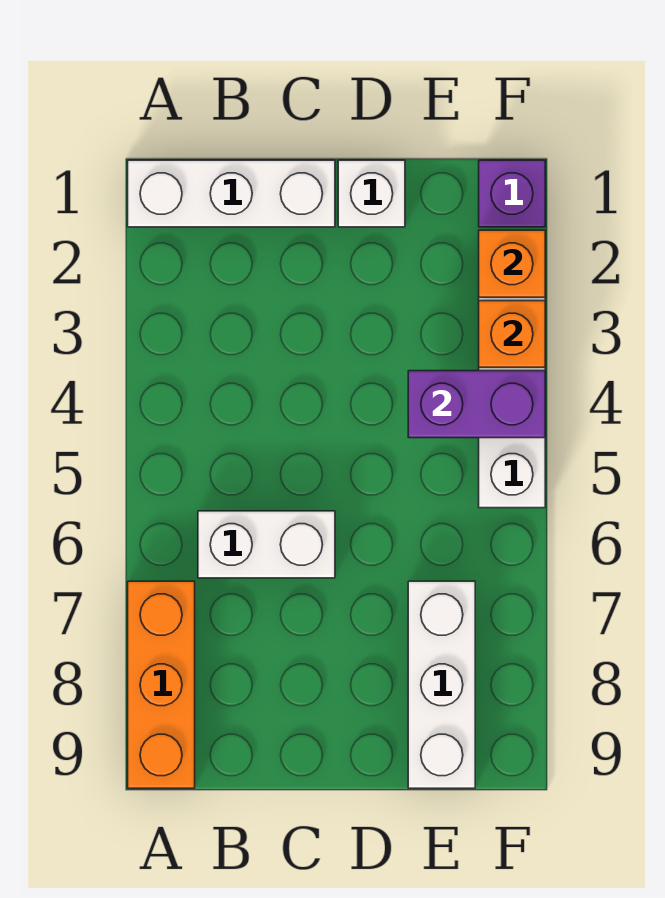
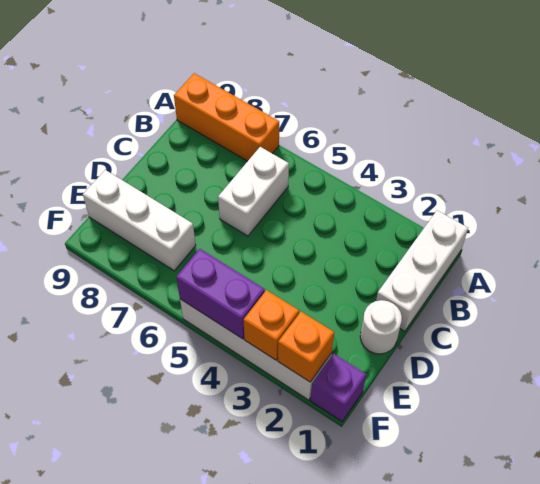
white 1x1 brick [338,160,405,227] -> white 1x1 round brick [360,300,402,354]
purple 1x2 brick [408,371,545,438] -> purple 1x2 brick turned to [176,249,265,339]

